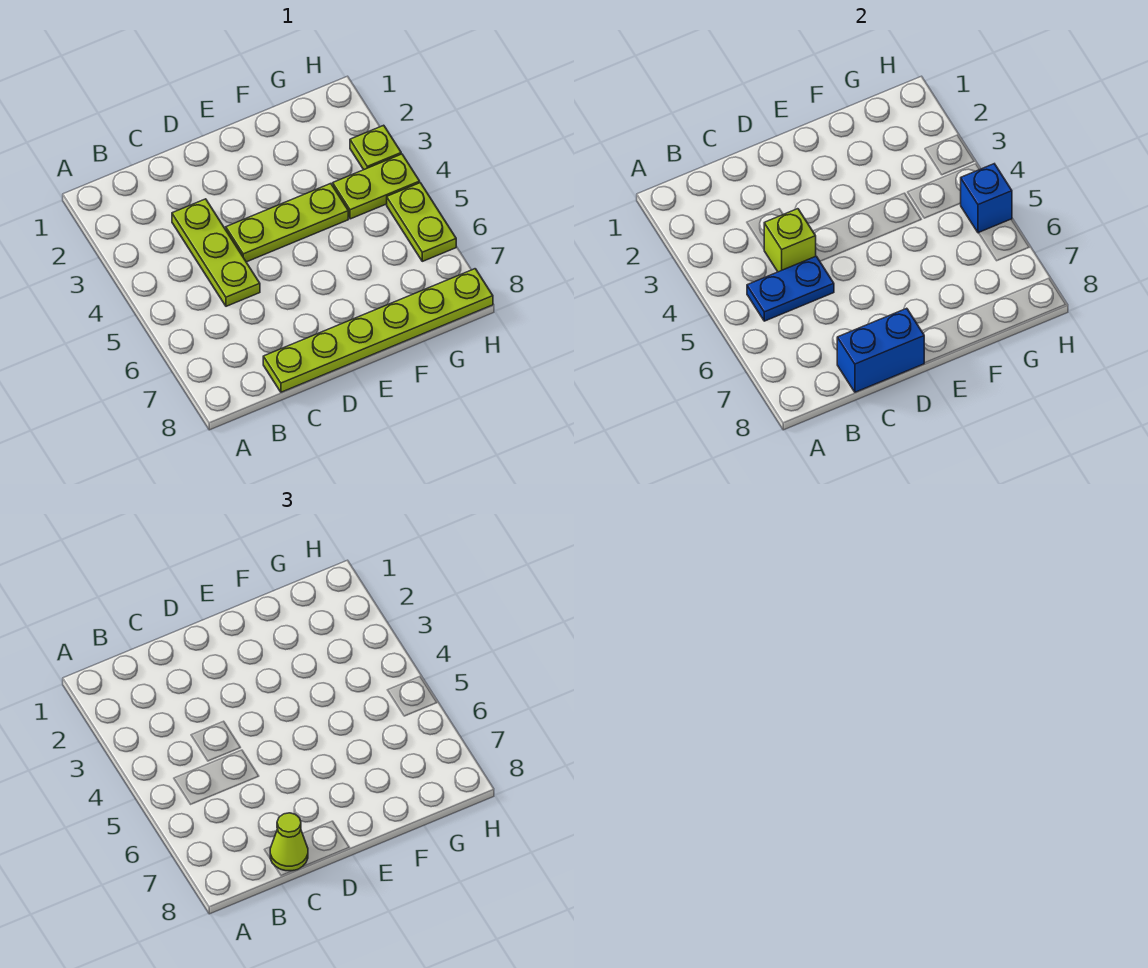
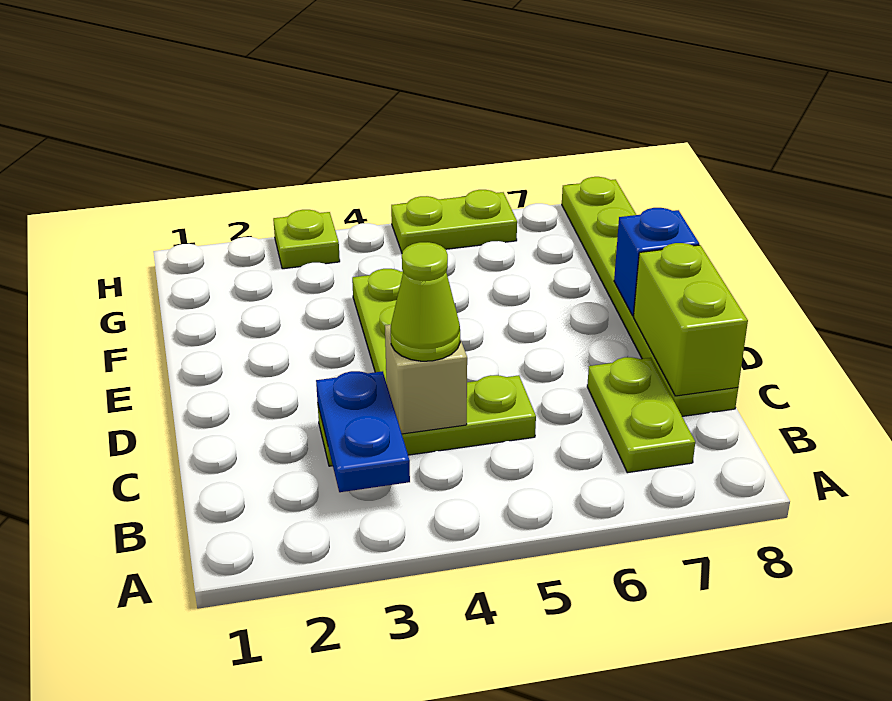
blue 1x2 plate [747,256,834,321] -> blue 1x2 plate moved to [316,371,410,492]
lime 1x1 brick [764,209,816,272] -> tan 1x1 brick [385,325,467,434]
blue 1x2 brick [837,308,924,392] -> lime 1x2 brick [633,243,748,396]
lime 1x1 cone [270,813,308,871] -> lime 1x1 cone moved to [391,242,460,361]
lime 1x2 plate [333,154,420,219] -> lime 1x2 plate moved to [587,357,695,473]
blue 1x1 brick [960,164,1012,233] -> blue 1x1 brick moved to [614,208,699,316]

